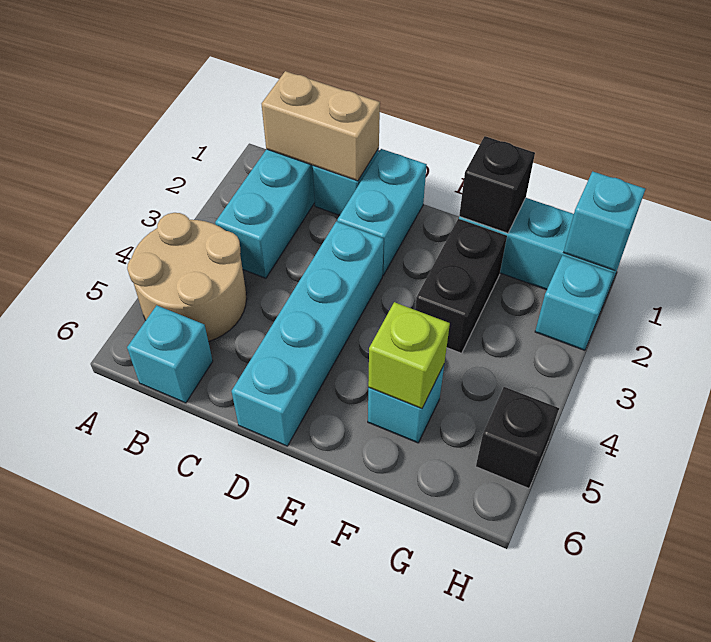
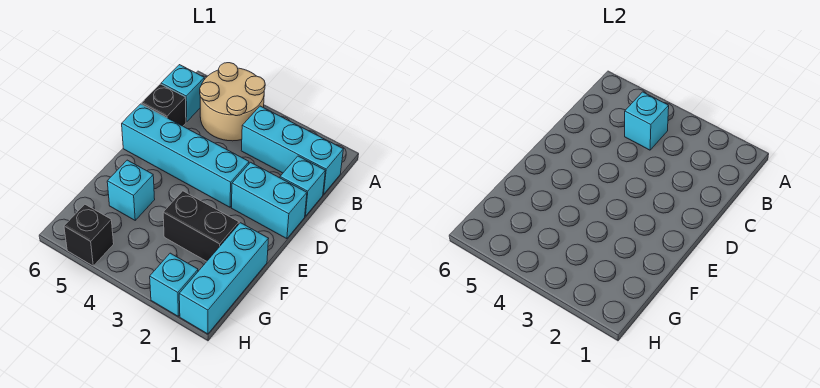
tan 1x2 brick [262,71,380,181] -> none
black 1x1 brick [459,136,535,233] -> black 1x1 brick moved to [142,84,186,126]
lime 1x1 brick [368,302,450,409] -> none
cyan 1x1 brick [564,171,645,270] -> cyan 1x1 brick moved to [625,92,669,150]

